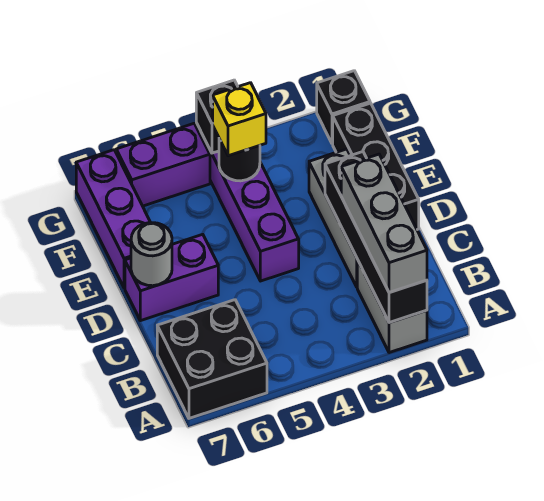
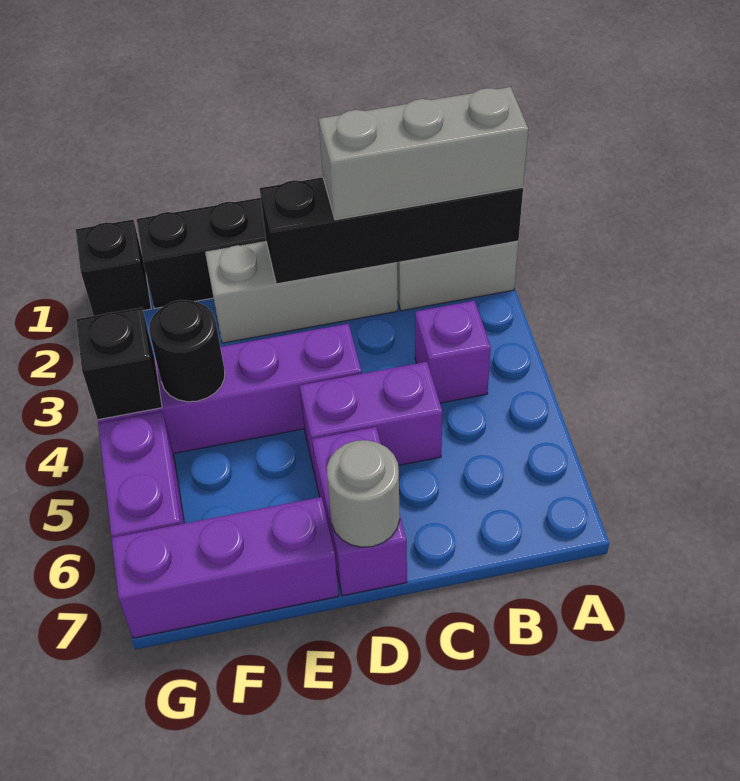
black 2x2 brick [157,300,267,418] -> none
none -> purple 1x1 brick [415,301,491,403]
none -> purple 1x2 brick [300,362,442,479]
yellow 1x1 brick [213,83,266,156] -> none

